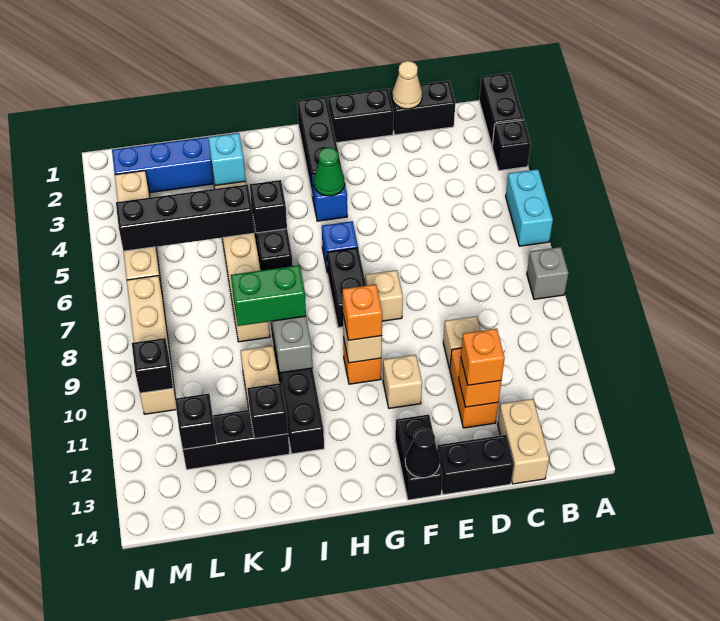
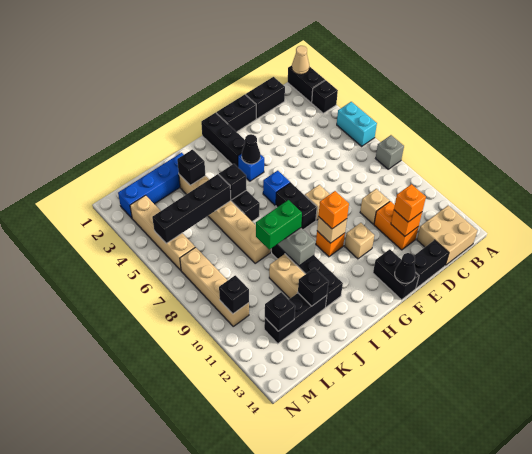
tan 1x2 brick [498,399,549,484] -> tan 2x2 brick [417,206,477,265]
tan 1x1 cone [392,61,422,109] -> tan 1x1 cone moved to [292,46,309,75]
green 1x1 cone [314,148,345,196] -> black 1x1 cone [242,134,260,164]
cyan 1x1 brick [208,133,246,185] -> black 1x1 brick [177,150,205,185]

